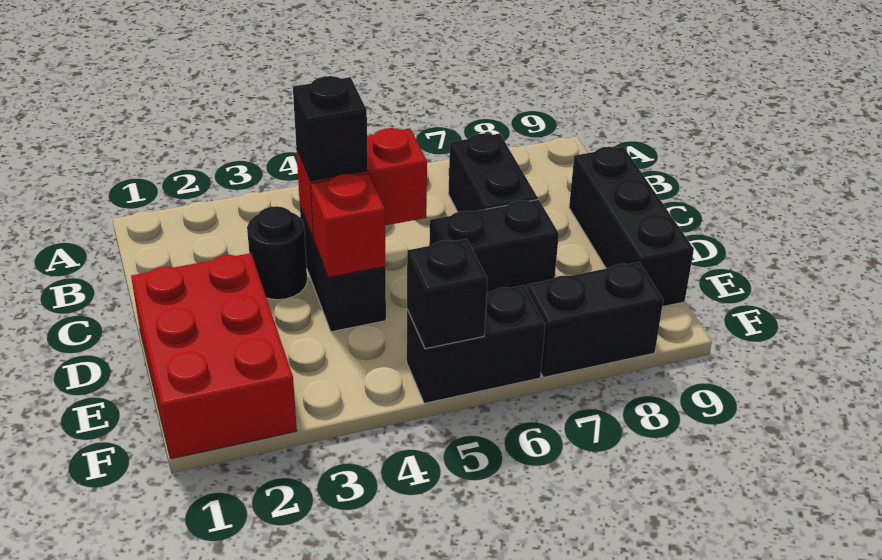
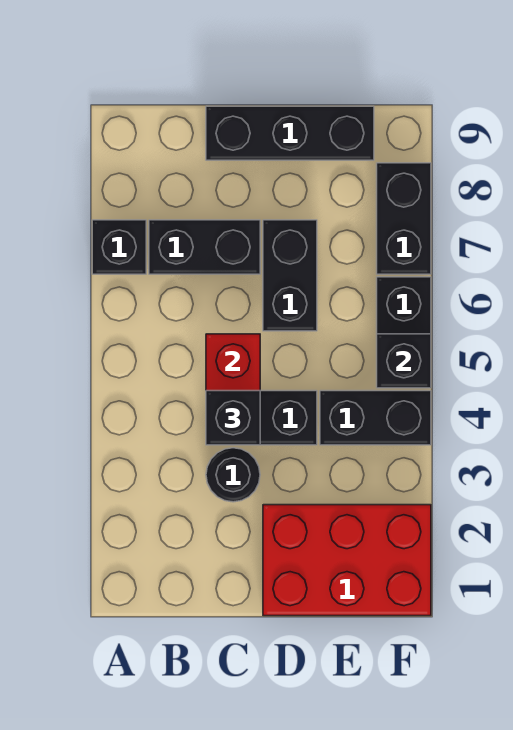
none -> black 1x1 brick [92,220,146,274]
red 1x1 brick [311,173,386,277] -> none
none -> black 1x2 brick [320,391,431,445]

